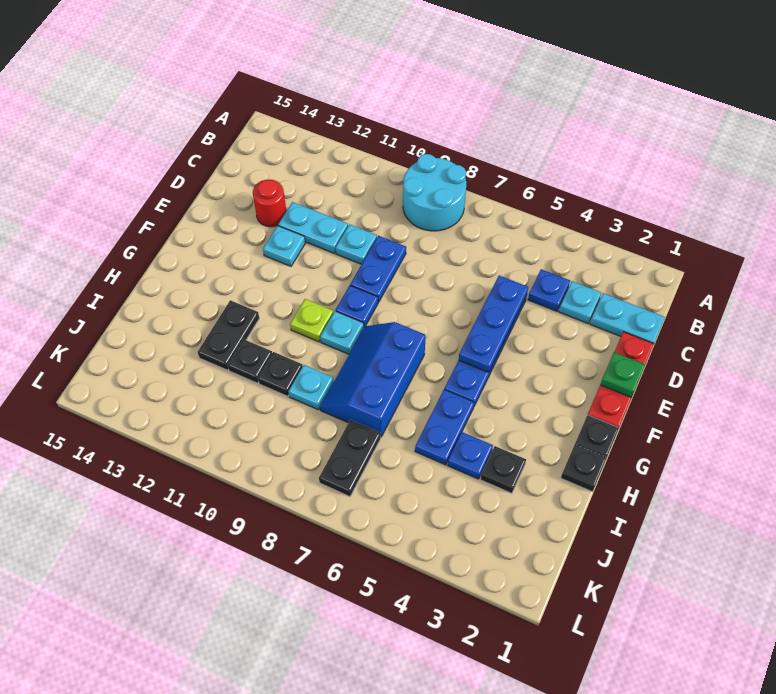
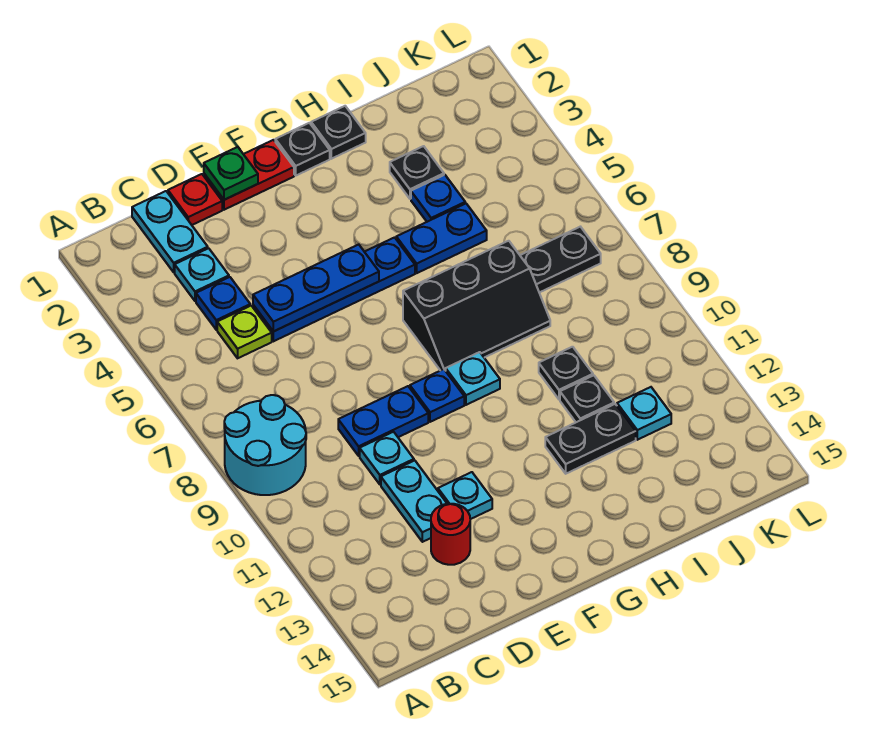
blue 2x3 slope [320,322,426,437] -> black 2x3 slope [403,241,550,371]
lime 1x1 plate [290,299,333,342] -> lime 1x1 plate moved to [217,306,272,358]
cyan 1x1 plate [288,365,334,410] -> cyan 1x1 plate moved to [617,387,671,440]

